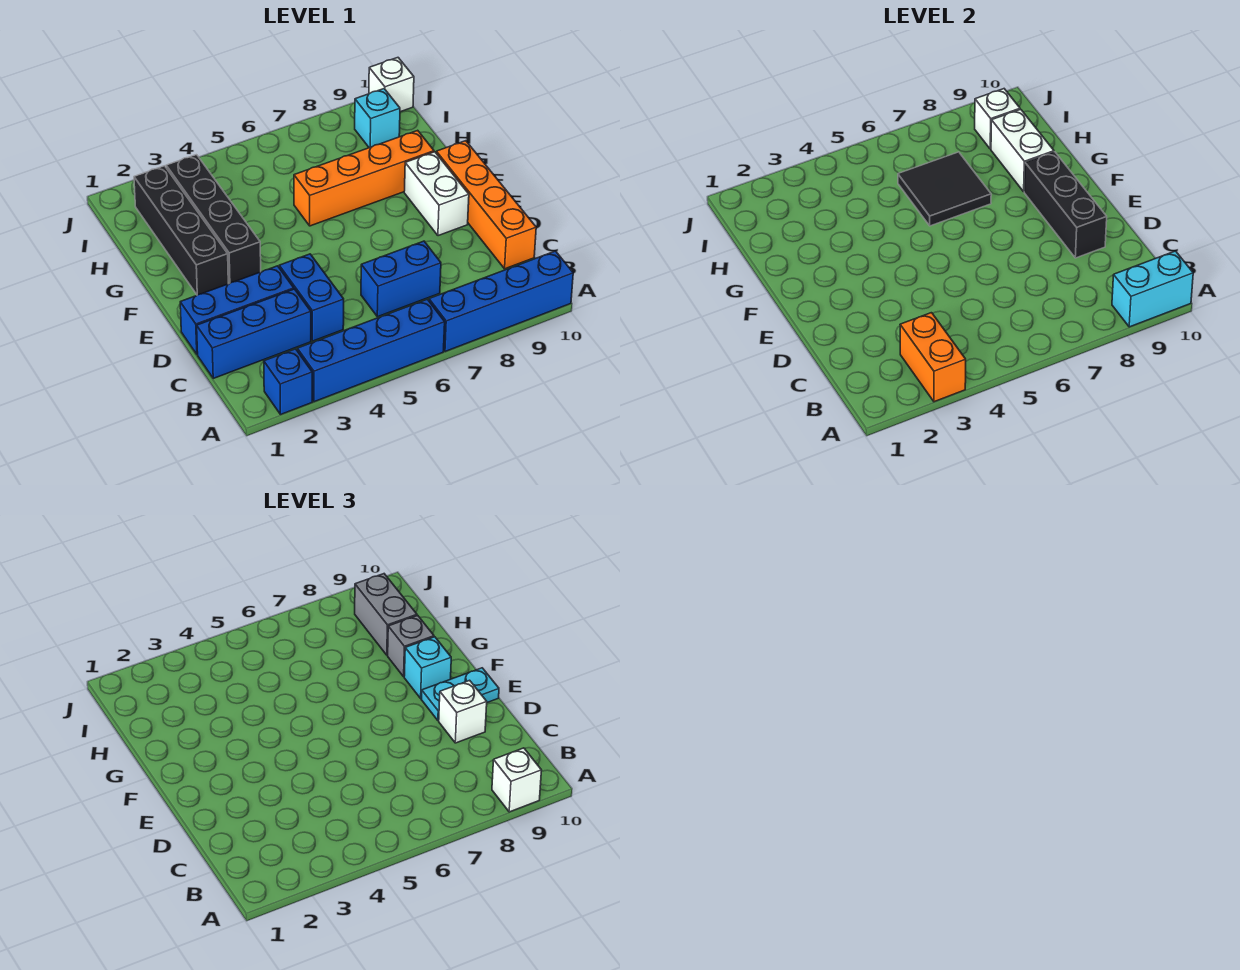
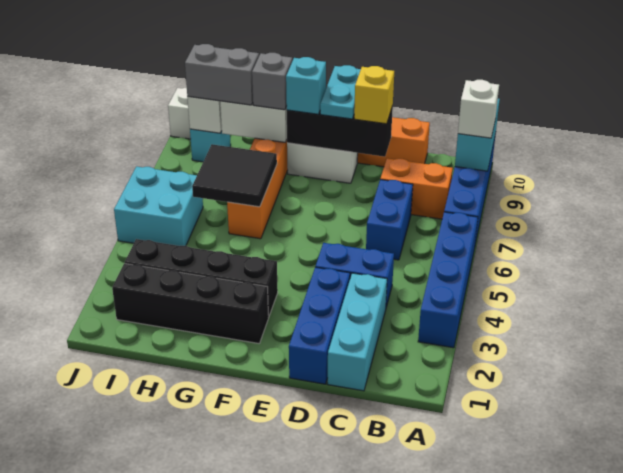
blue 1x1 brick [264,349,312,415] -> none
orange 1x2 brick [900,313,966,402] -> orange 1x2 brick moved to [380,158,453,219]
blue 1x3 brick [197,289,311,378] -> cyan 1x3 brick [327,273,387,391]
white 1x1 brick [439,680,487,743] -> yellow 1x1 brick [354,66,394,124]
none -> cyan 2x2 brick [114,166,203,246]

